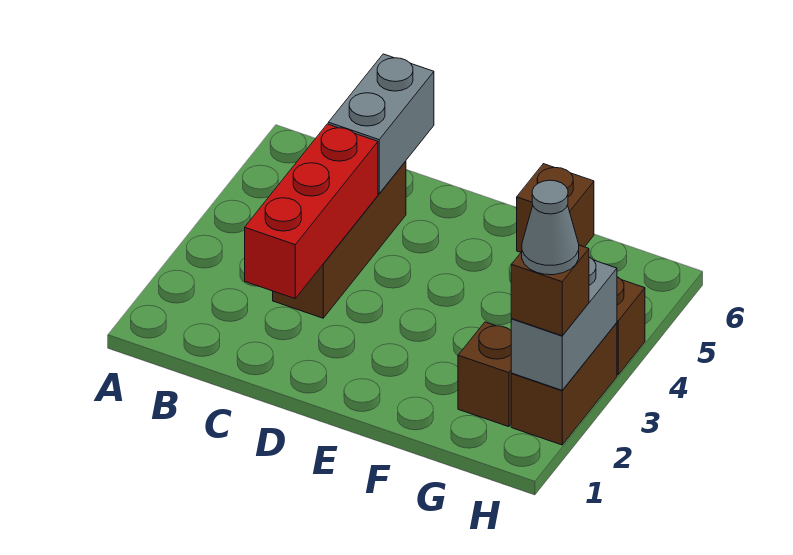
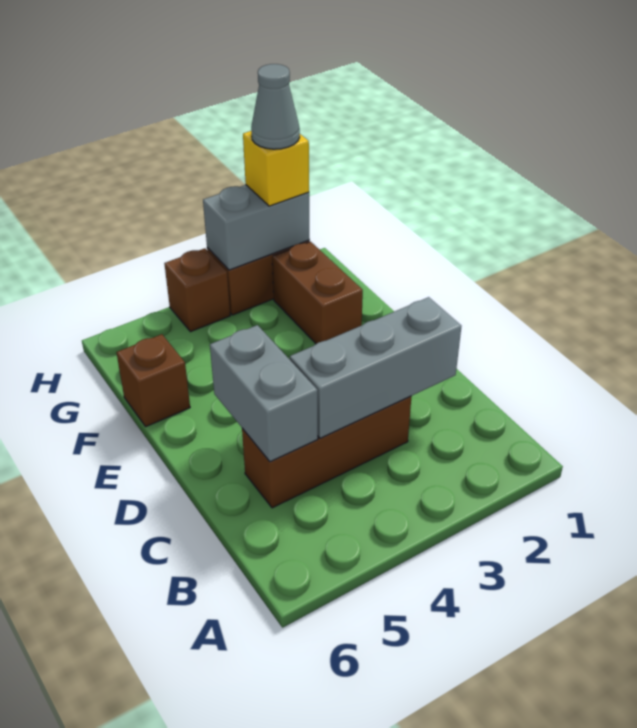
red 1x3 brick [245,124,378,299] -> grey 1x3 brick [290,297,461,438]
grey 1x2 brick [328,54,434,194] -> grey 1x2 brick turned to [210,325,318,462]
brown 1x1 brick [458,322,512,427] -> brown 1x2 brick [272,242,363,344]
brown 1x1 brick [511,245,589,336] -> yellow 1x1 brick [243,131,309,206]

